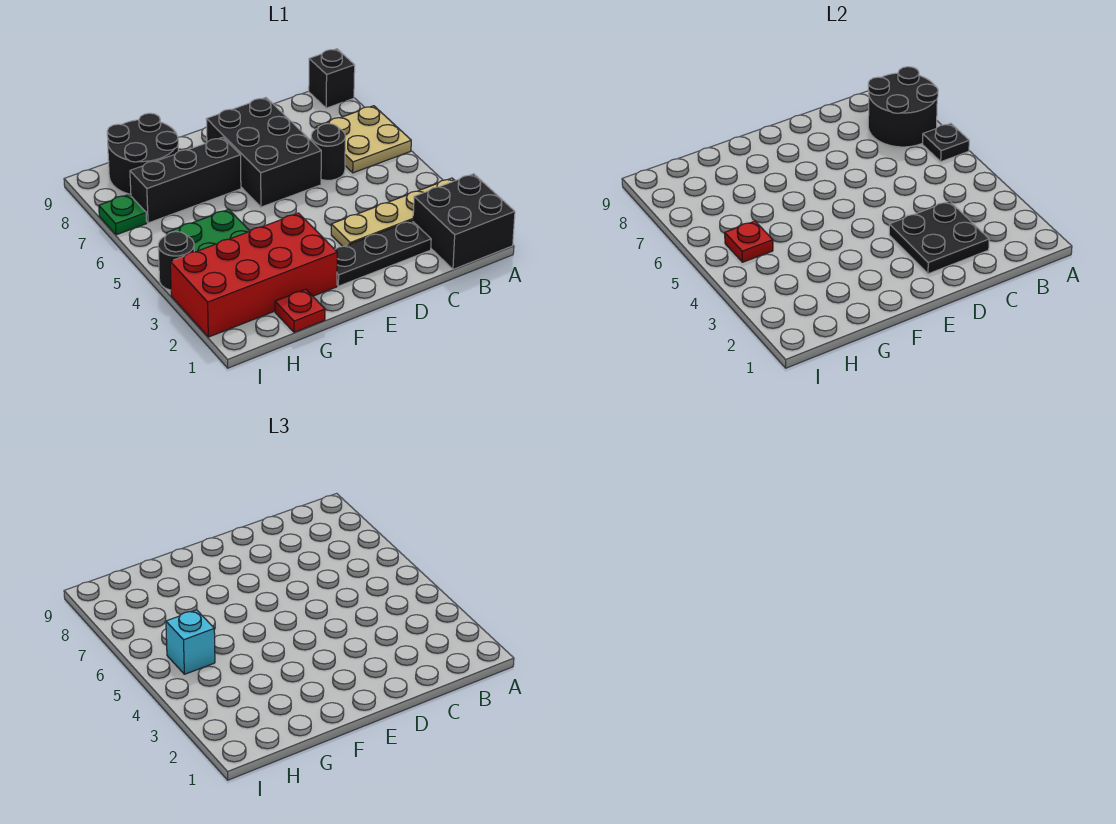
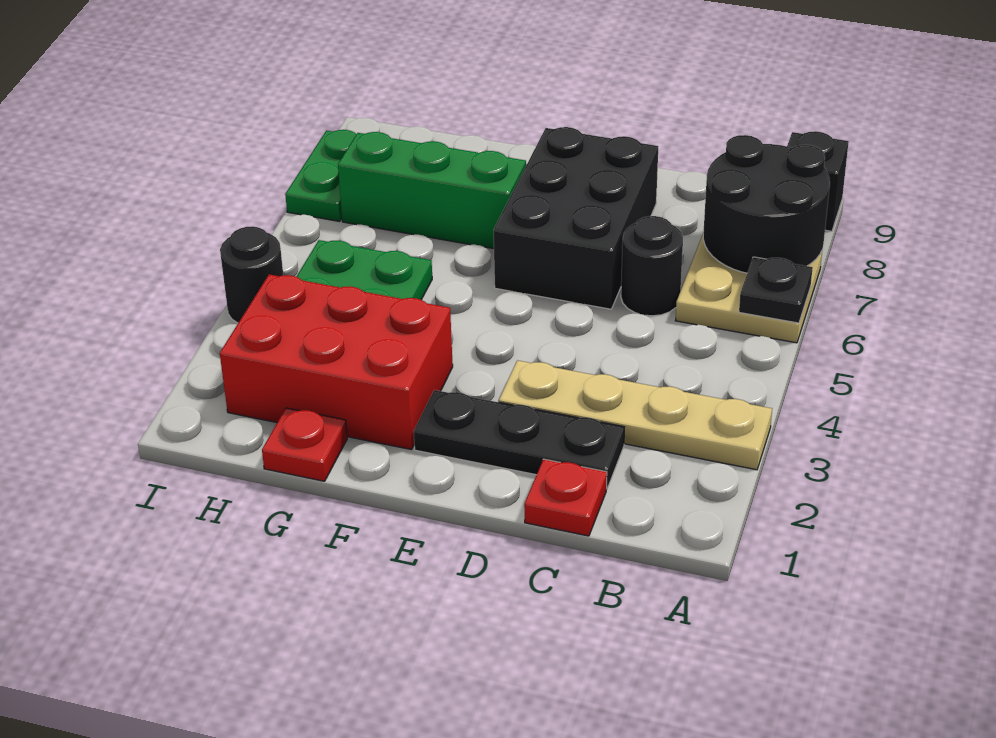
black 2x2 brick [413,174,515,269] -> none
black 2x2 plate [889,201,989,274] -> none
red 2x4 brick [170,213,337,337] -> red 2x3 brick [220,274,453,450]
black 1x3 brick [130,137,241,223] -> green 1x3 brick [338,132,526,249]
black 2x2 round brick [107,113,178,194] -> none
red 1x1 plate [725,221,773,262] -> red 1x1 plate moved to [524,459,607,536]
cyan 1x1 brick [166,610,215,674] -> none
green 1x1 plate [99,194,147,235] -> green 1x2 plate [285,130,356,221]

